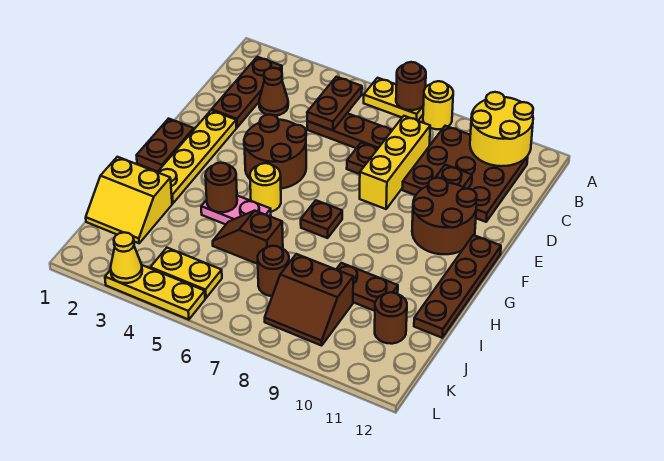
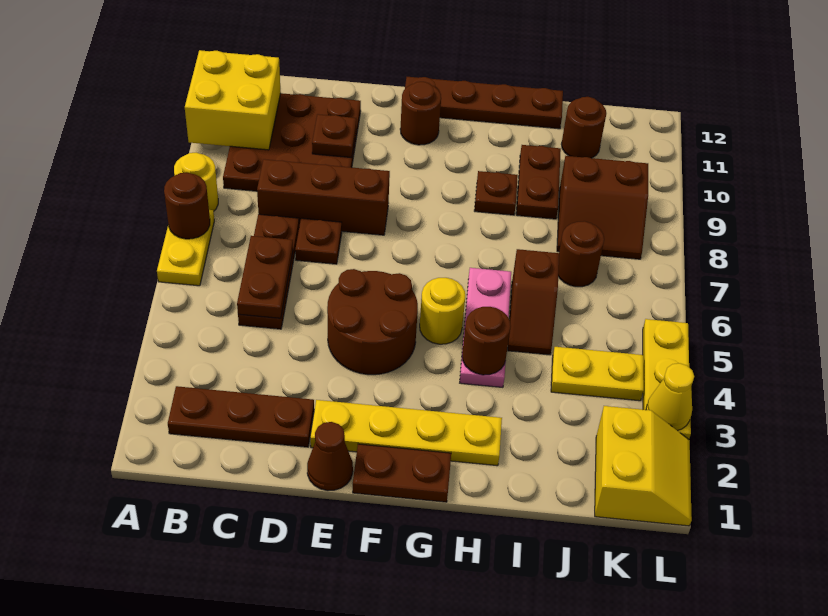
yellow 2x2 round brick [470,92,533,166] -> yellow 2x2 brick [185,50,281,150]
brown 1x2 plate [307,77,362,130] -> brown 1x2 plate turned to [237,236,293,318]
brown 1x1 cone [259,68,288,116] -> brown 1x1 cone moved to [307,422,353,491]
yellow 1x3 brick [360,116,430,209] -> brown 1x3 brick [257,159,390,235]
brown 2x2 round brick [412,178,477,254] -> brown 1x1 round brick [400,82,441,145]
brown 1x1 plate [301,200,342,238] -> brown 1x1 plate moved to [474,171,518,215]
pink 1x2 plate [201,196,271,224] -> pink 1x3 plate [460,268,511,387]
yellow 2x2 slope [86,157,172,243] -> yellow 2x2 slope moved to [595,406,692,526]
brown 2x2 slope [265,254,353,346] -> brown 2x2 slope turned to [557,156,648,259]
yellow 1x2 plate [150,248,222,298] -> yellow 1x2 plate turned to [551,347,644,401]

